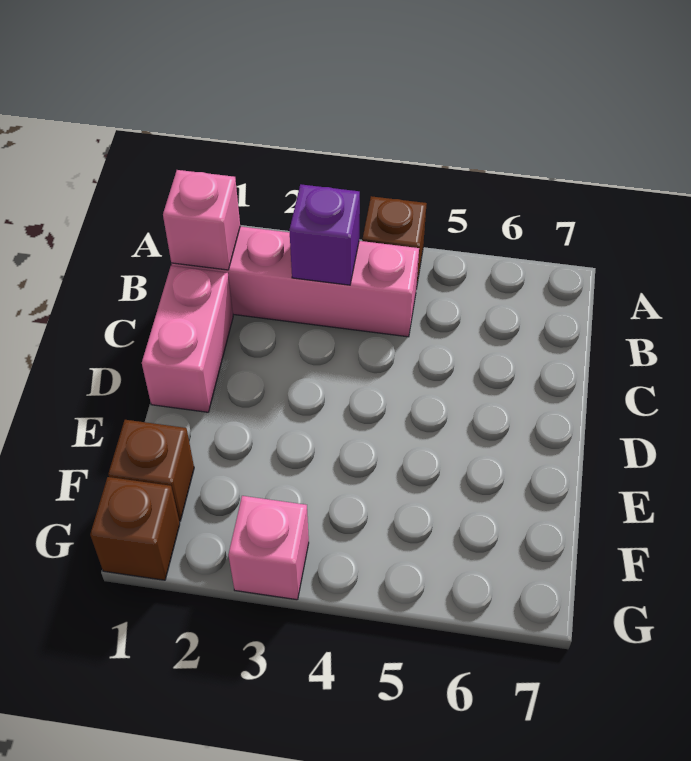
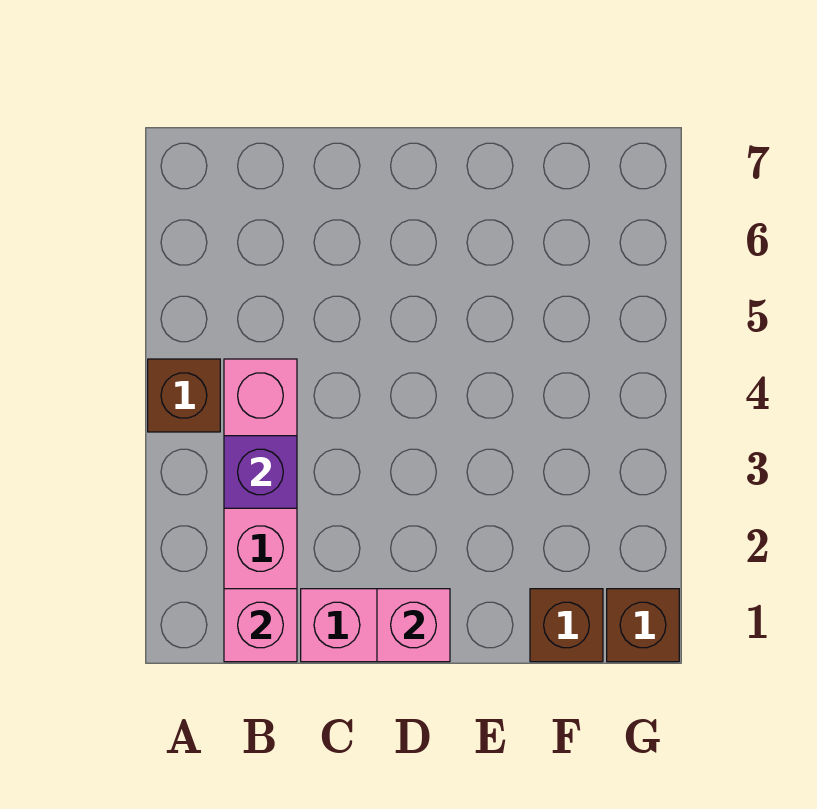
pink 1x1 brick [228,496,309,600] -> pink 1x1 brick moved to [377,589,450,662]

